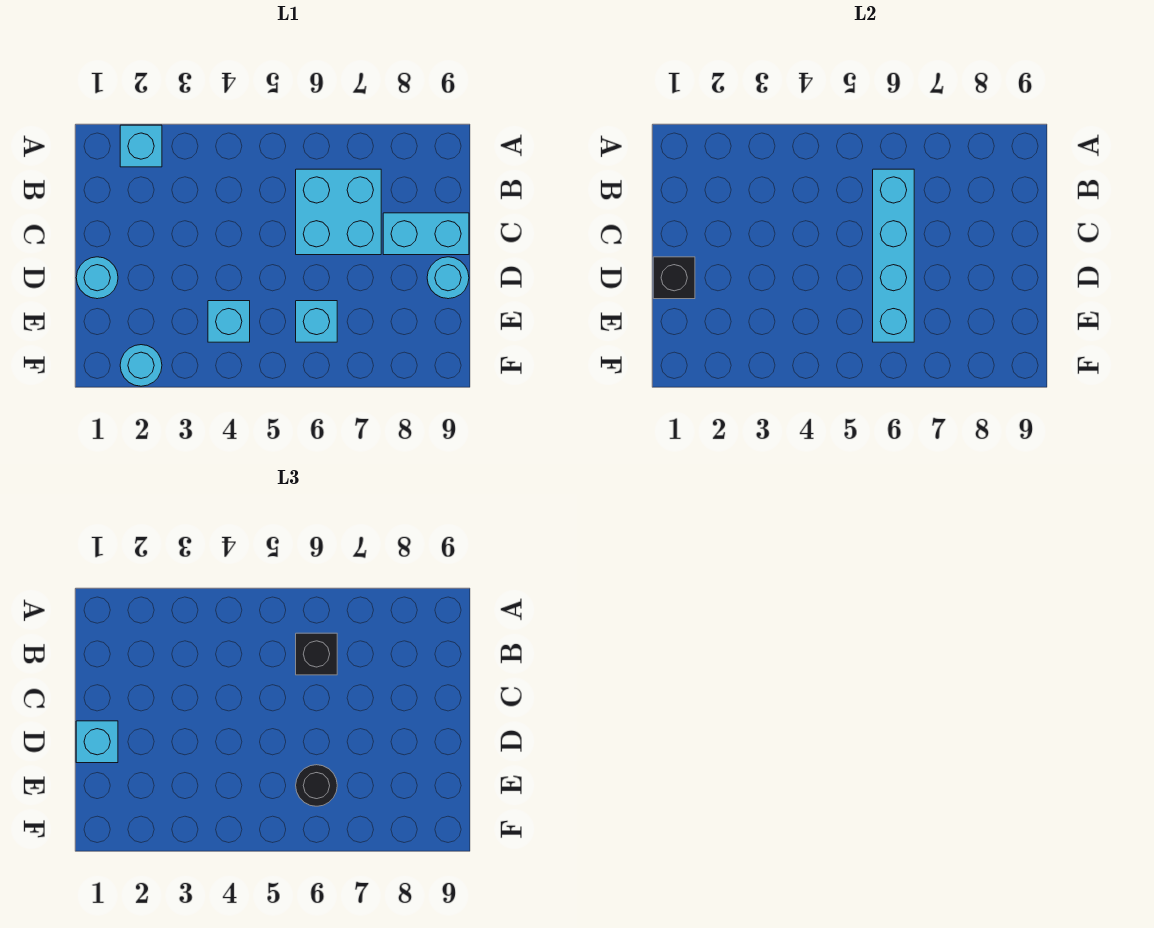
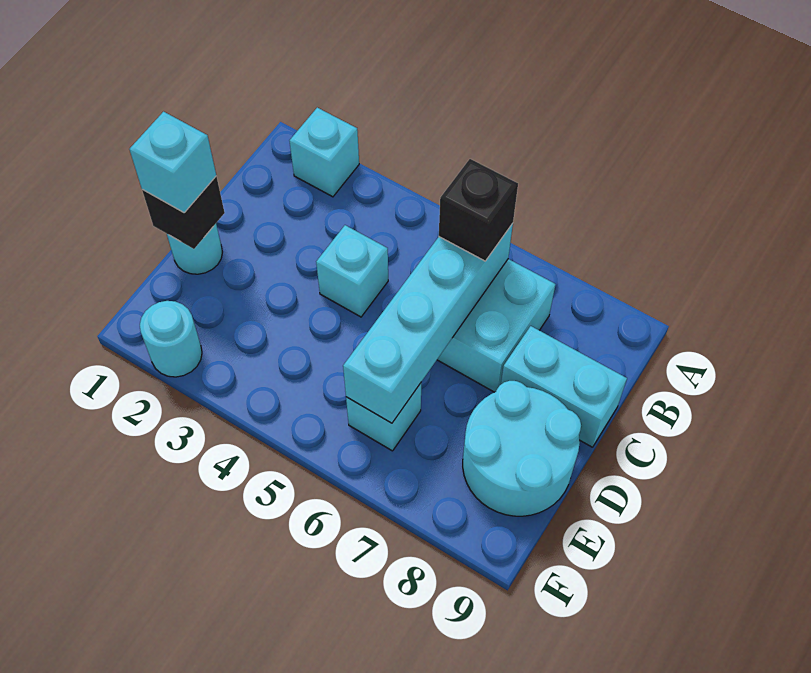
cyan 1x1 round brick [427,257,469,299] -> cyan 2x2 round brick [463,381,581,516]
cyan 1x1 brick [208,301,250,342] -> cyan 1x1 brick moved to [316,225,388,317]
black 1x1 round brick [296,765,337,806] -> none

